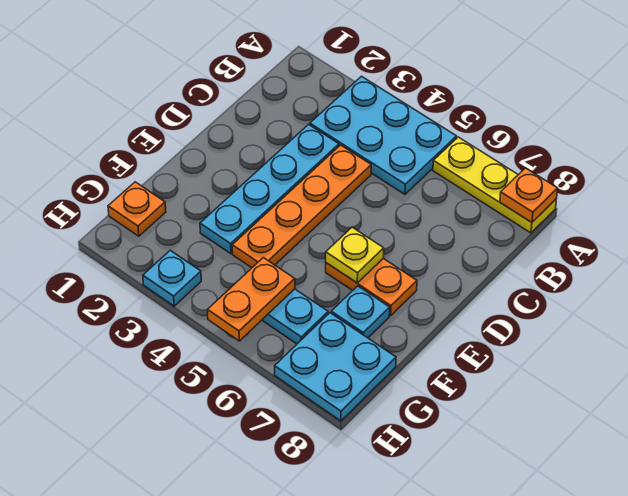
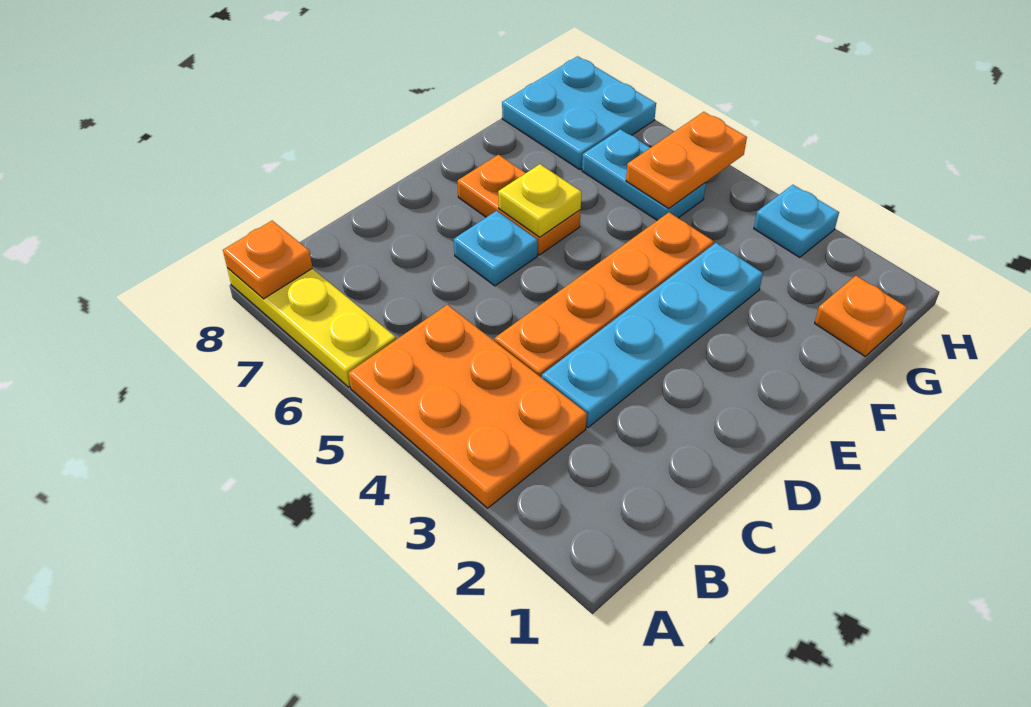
cyan 2x3 plate [310,76,457,194] -> orange 2x3 plate [348,305,587,508]
cyan 1x1 plate [331,286,390,338] -> cyan 1x1 plate moved to [454,211,537,286]

